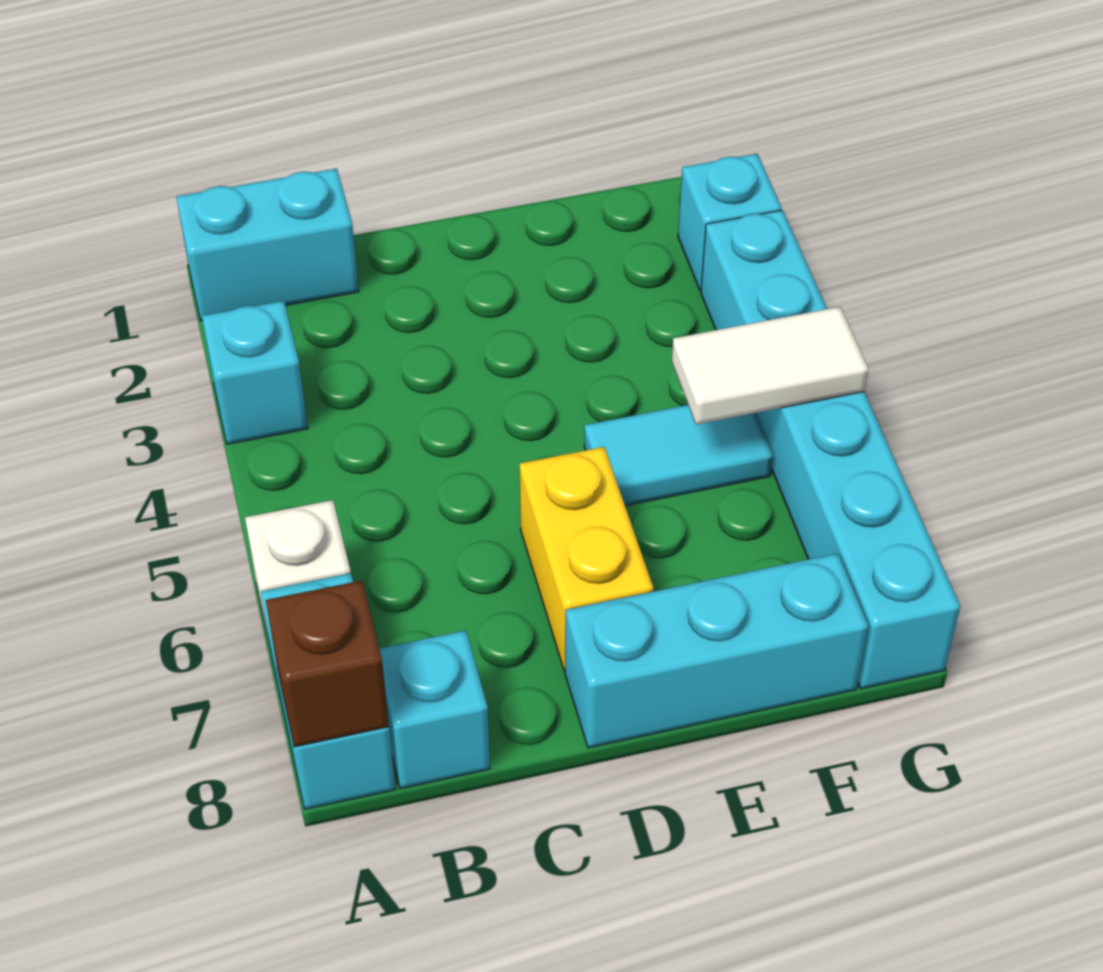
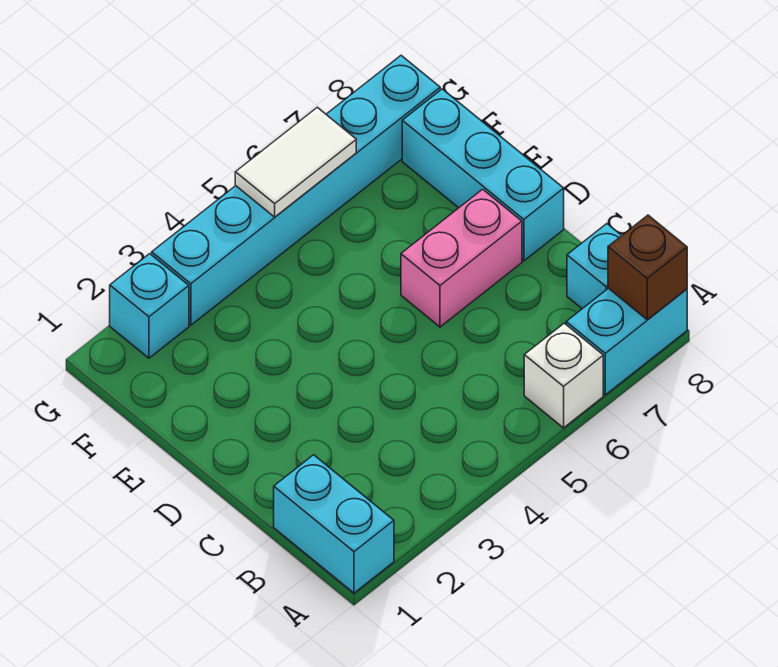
cyan 1x1 brick [202,301,308,444] -> none
yellow 1x2 brick [520,447,653,670] -> pink 1x2 brick [401,189,522,327]
cyan 1x2 tile [584,405,773,506] -> none
white 1x2 tile [672,307,868,424] -> white 1x2 tile turned to [235,107,356,217]

